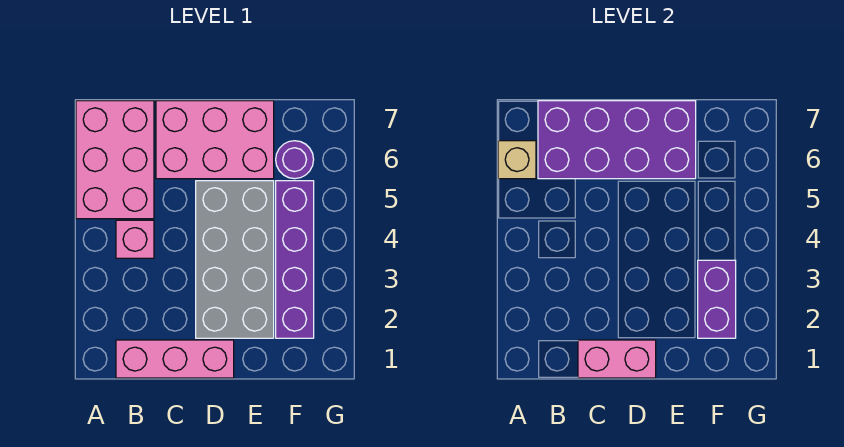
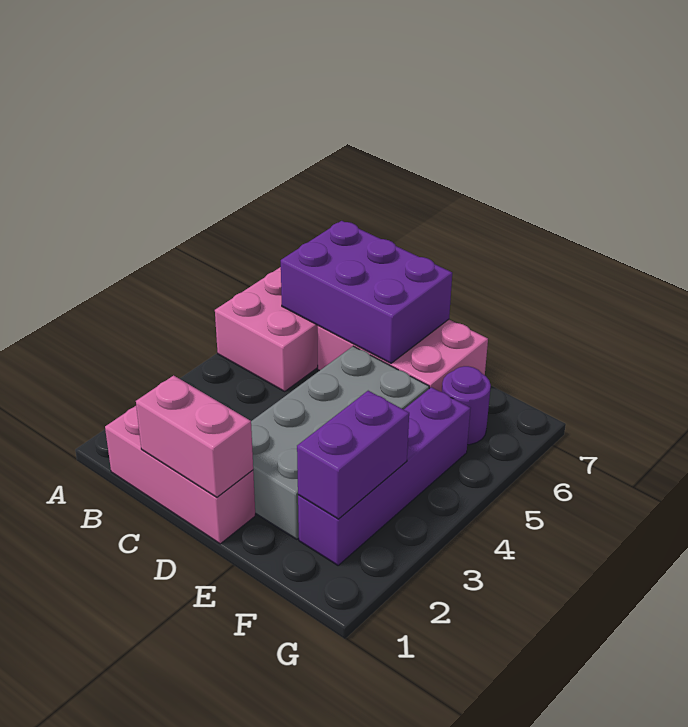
tan 1x1 brick [498,141,536,179] -> none
pink 1x1 brick [116,220,154,258] -> none
purple 2x4 brick [538,101,696,179] -> purple 2x3 brick [281,221,452,363]

